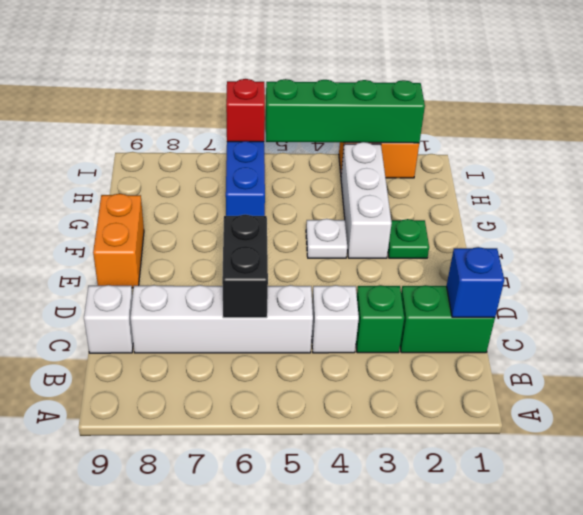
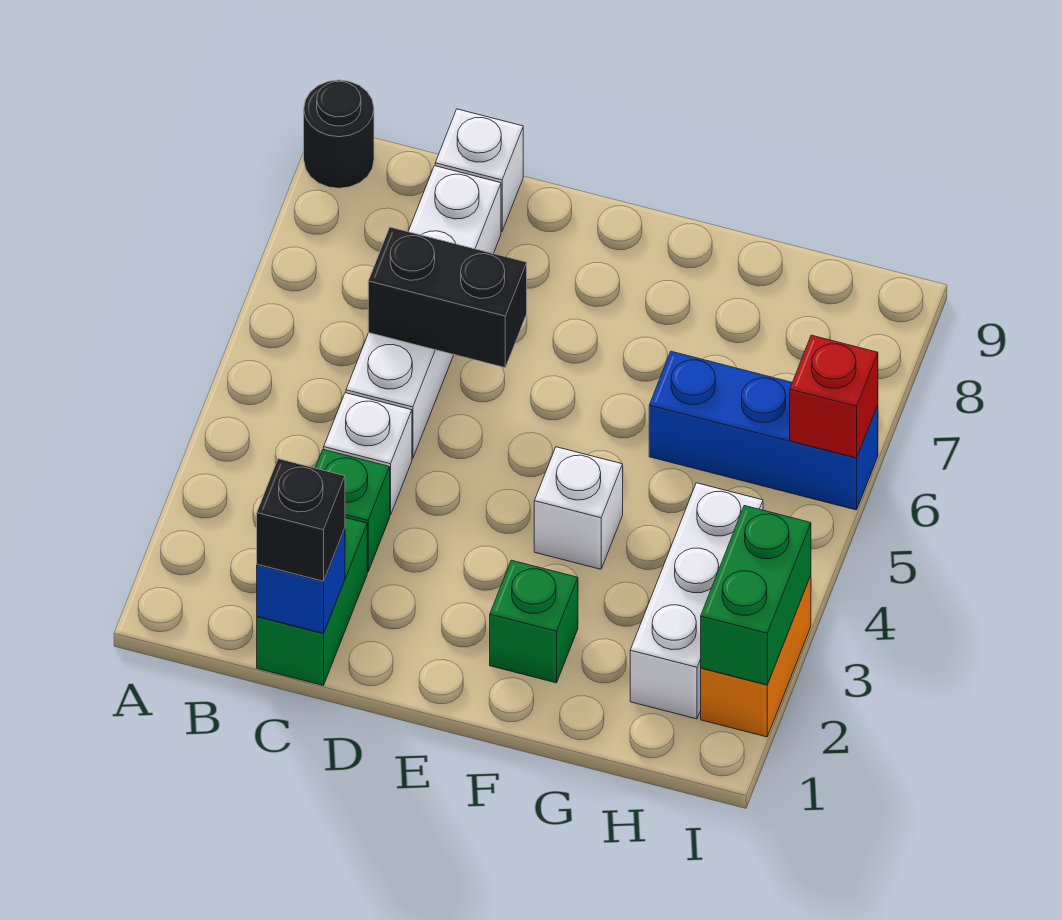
none -> black 1x1 round brick [304,80,374,188]
none -> black 1x1 brick [257,459,345,581]
orange 1x2 brick [93,194,144,288] -> none
green 1x1 plate [388,219,429,258] -> green 1x1 brick [490,560,578,683]
white 1x3 brick [341,142,392,258] -> white 1x3 brick turned to [630,483,763,719]
white 1x1 plate [306,219,347,258] -> white 1x1 brick [534,447,623,569]
green 1x4 brick [266,79,425,143] -> green 1x2 brick [701,506,811,685]

